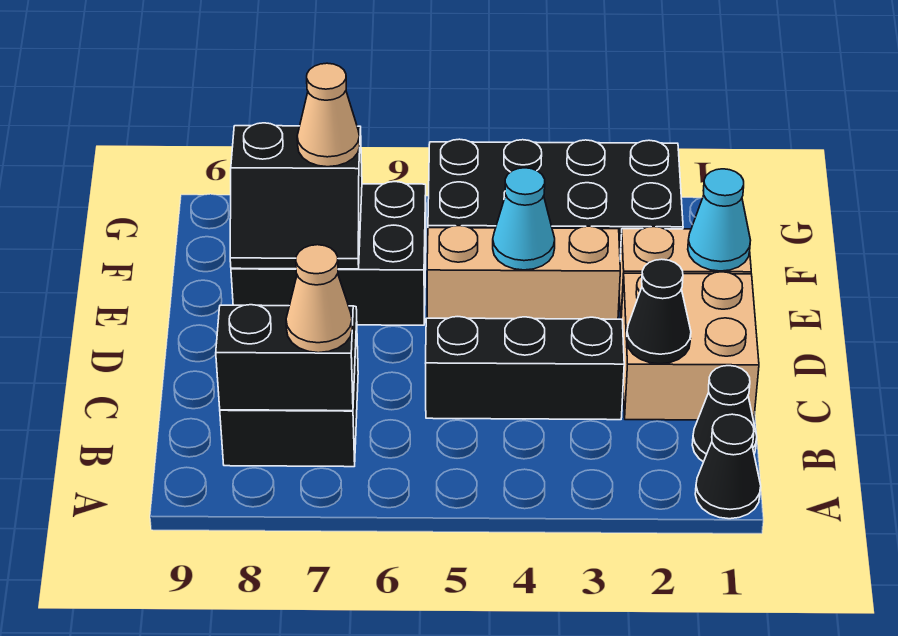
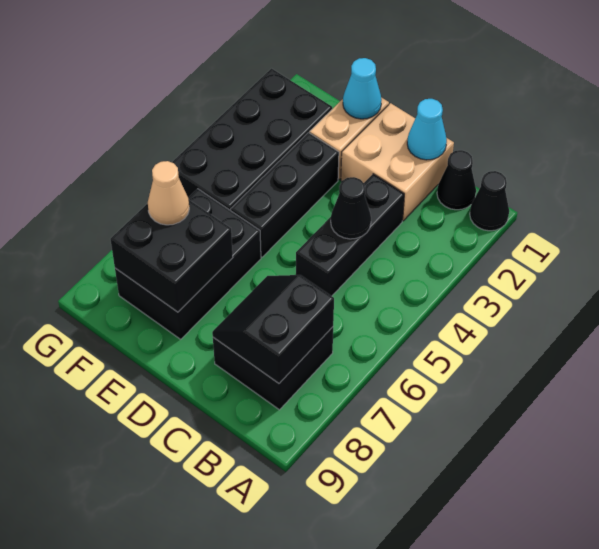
tan 1x1 cone [286,245,352,353] -> none
black 1x1 cone [627,259,691,364] -> black 1x1 cone moved to [331,177,371,239]
tan 1x3 brick [427,226,620,319] -> black 1x3 brick [231,133,339,257]
cyan 1x1 cone [493,168,555,270] -> cyan 1x1 cone moved to [407,99,447,160]
black 2x2 slope [230,123,362,269] -> black 2x2 brick [110,200,233,312]

